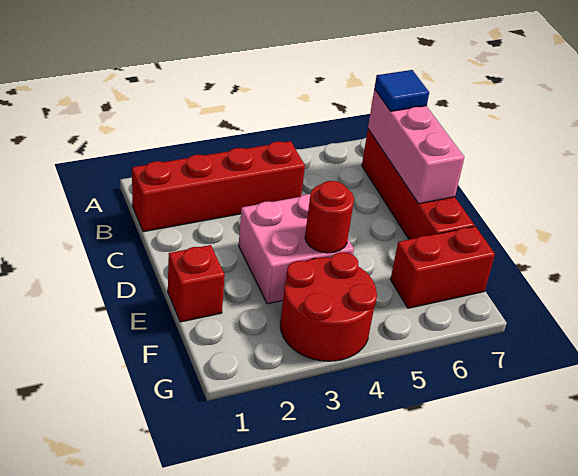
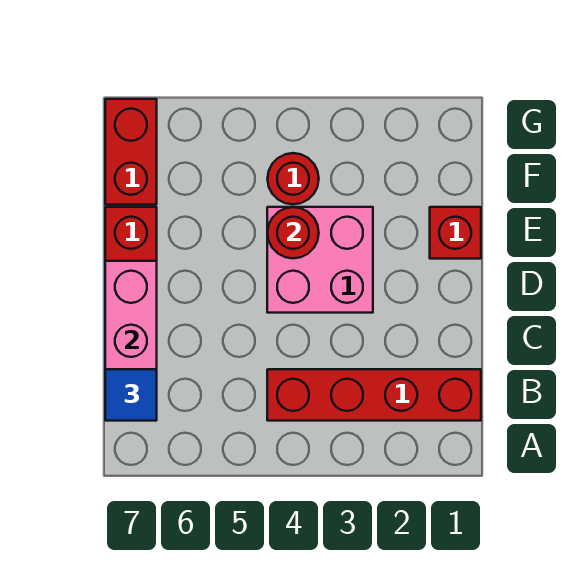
red 2x2 round brick [280,252,377,361] -> red 1x1 round brick [267,153,319,204]
red 1x2 brick [391,226,495,308] -> red 1x2 brick turned to [105,99,157,205]

